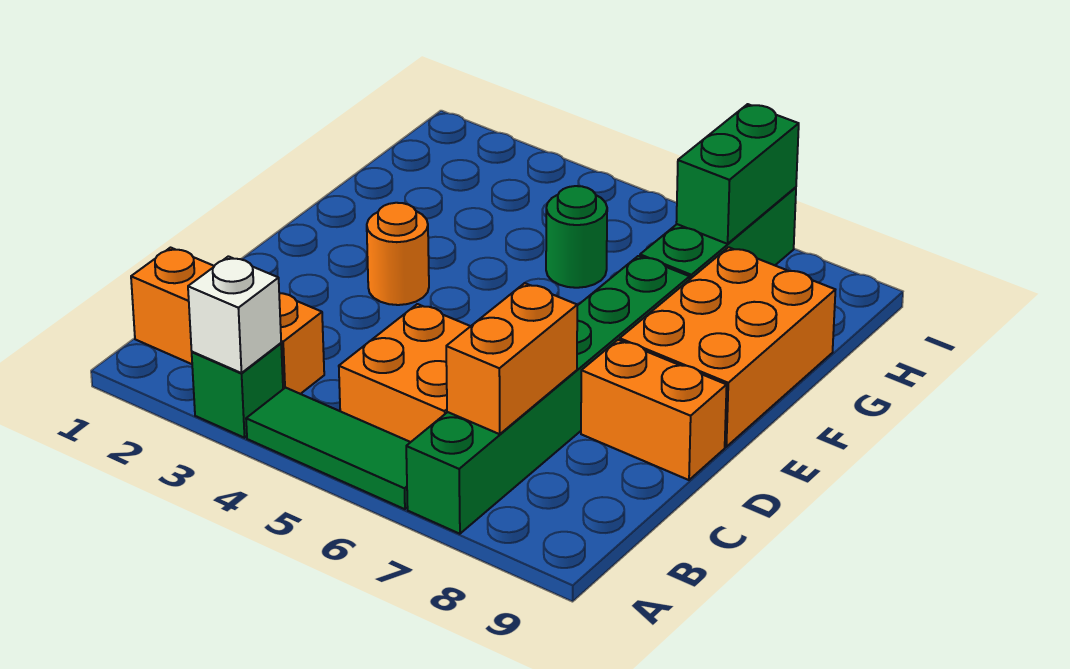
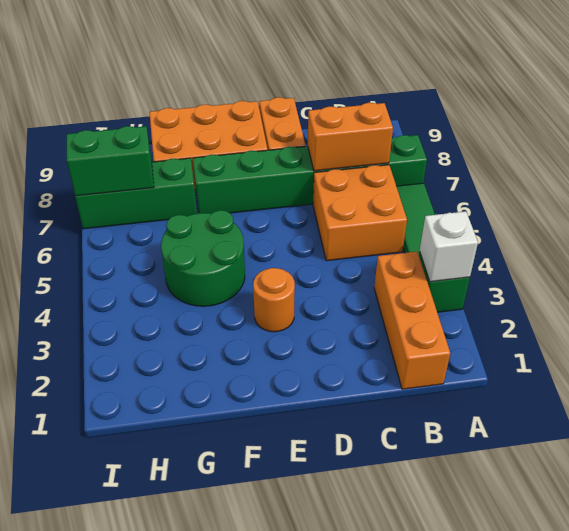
green 1x1 round brick [546,186,607,288] -> green 2x2 round brick [161,210,245,306]

